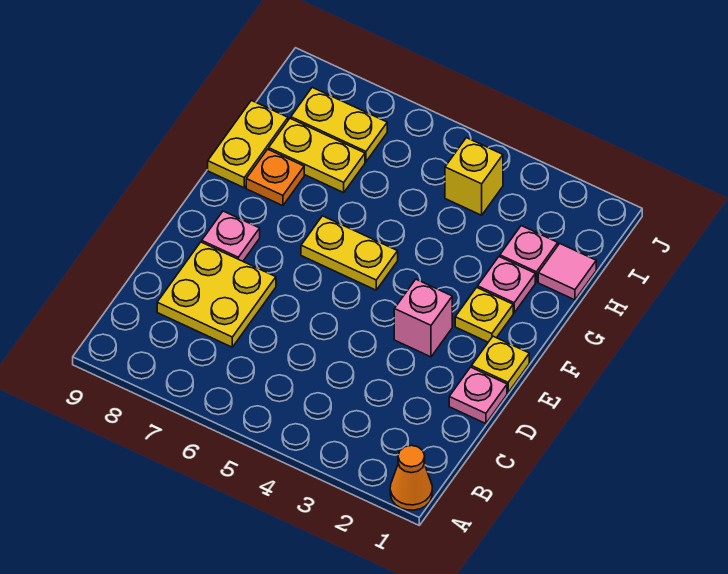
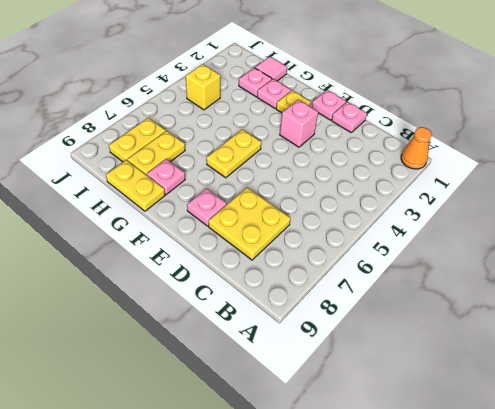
yellow 1x1 plate [472,336,529,393] -> pink 1x1 plate [312,90,346,120]
orange 1x1 plate [246,149,304,206] -> pink 1x1 plate [147,159,185,195]

